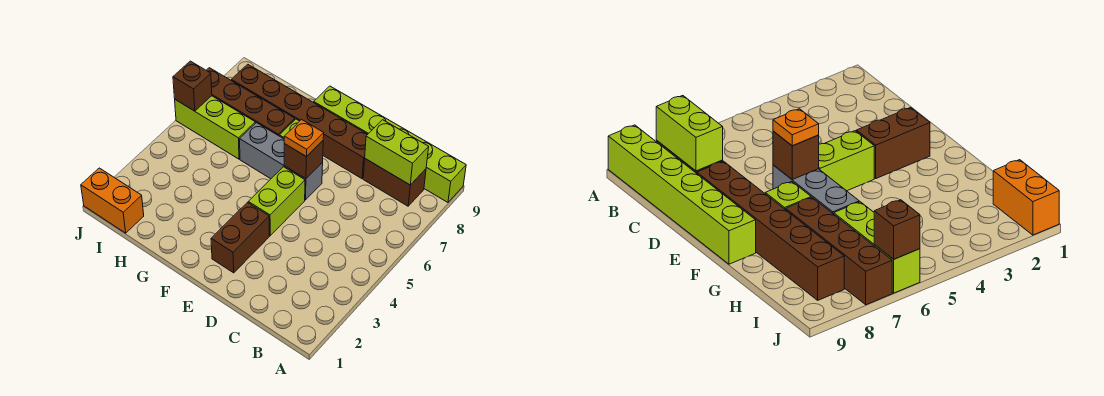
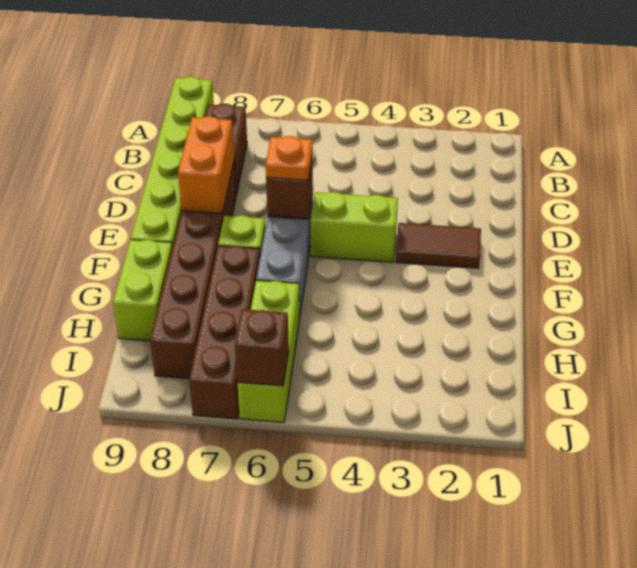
lime 1x2 brick [365,120,429,185] -> lime 1x2 brick moved to [113,240,172,341]
brown 1x2 brick [211,203,269,273] -> brown 1x2 tile [396,223,481,268]
orange 1x2 brick [81,168,144,233] -> orange 1x2 brick moved to [178,116,234,214]

